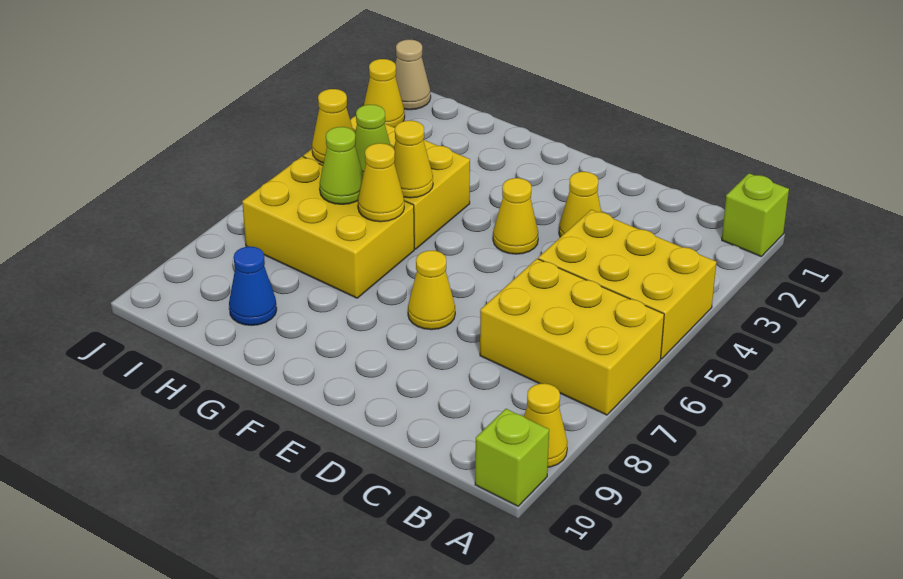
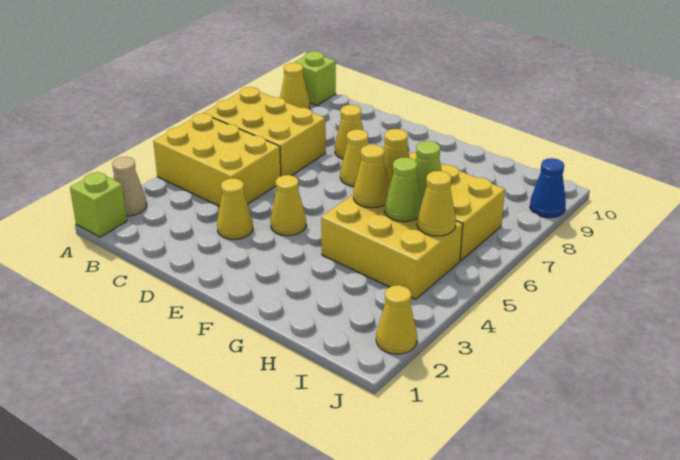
none -> yellow 1x1 cone [335,105,363,159]
blue 1x1 cone [229,247,277,326] -> blue 1x1 cone moved to [530,158,566,218]
tan 1x1 cone [395,40,431,110] -> tan 1x1 cone moved to [112,157,147,216]

